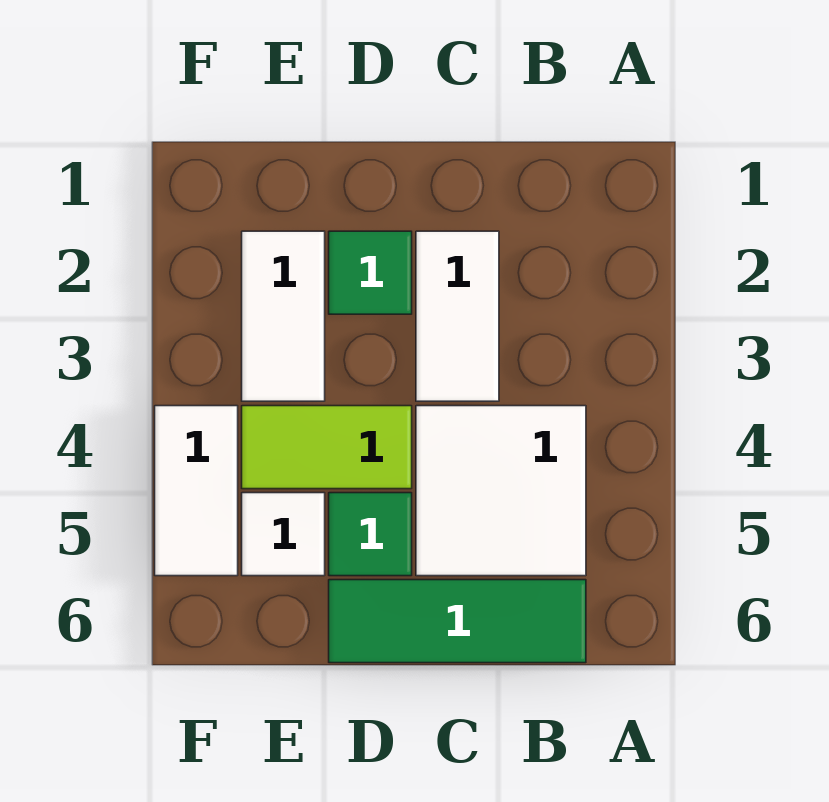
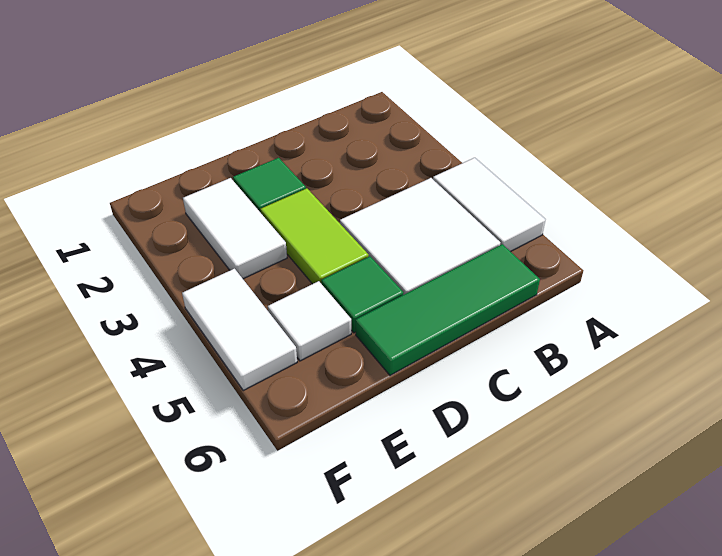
white 1x2 tile [416,231,499,401] -> white 1x2 tile moved to [433,158,545,252]
lime 1x2 tile [242,406,412,489] -> lime 1x2 tile turned to [260,188,369,284]

